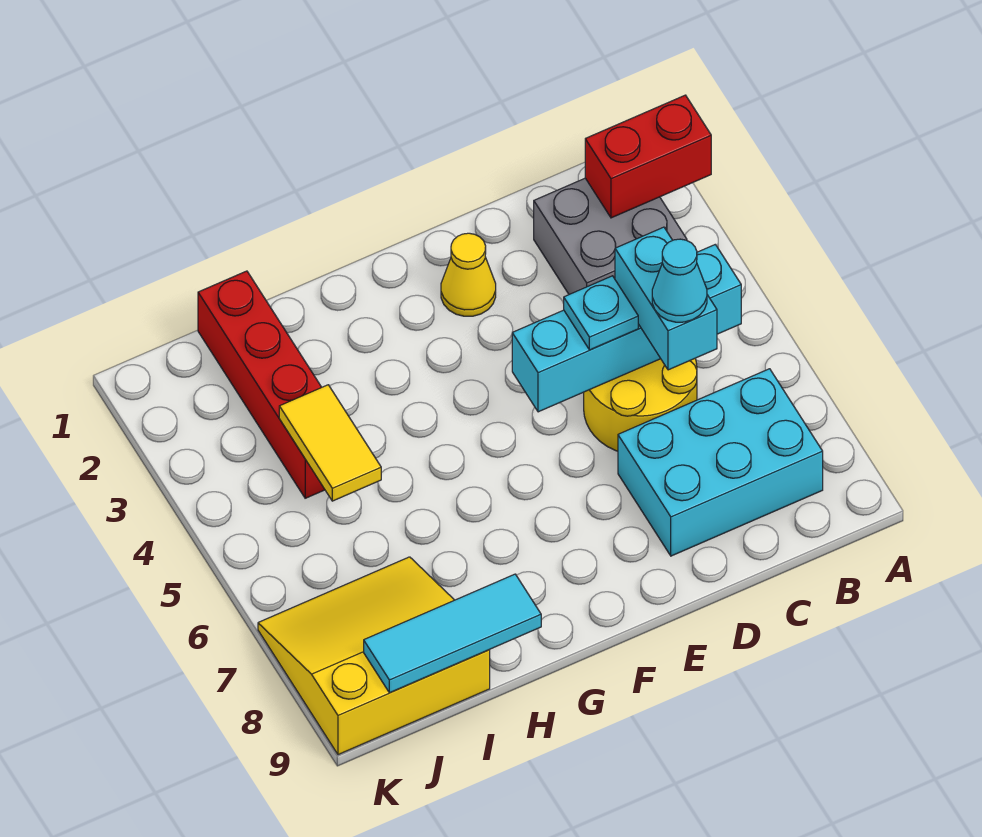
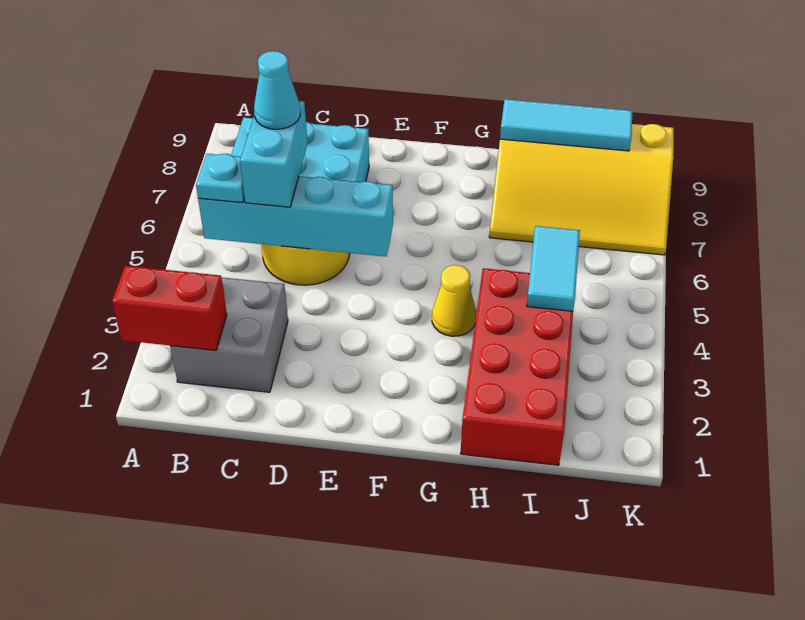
cyan 1x1 plate [564,276,638,350] -> cyan 1x1 plate moved to [196,154,244,203]
yellow 1x1 cone [441,233,496,316] -> yellow 1x1 cone moved to [432,265,476,336]
red 1x4 brick [198,271,325,498] -> red 2x4 brick [461,268,573,465]
yellow 1x2 tile [279,385,381,501] -> cyan 1x2 tile [527,226,580,311]
yellow 3x3 slope [258,557,490,755] -> yellow 3x4 slope [489,124,674,255]

